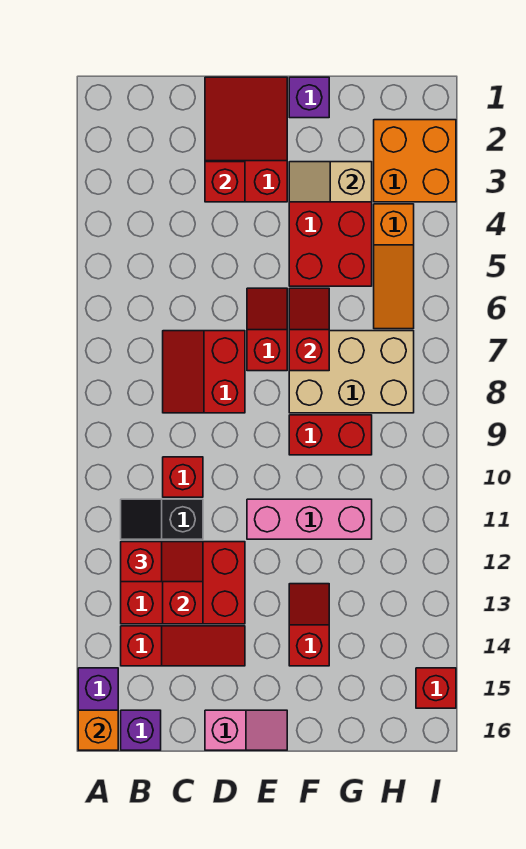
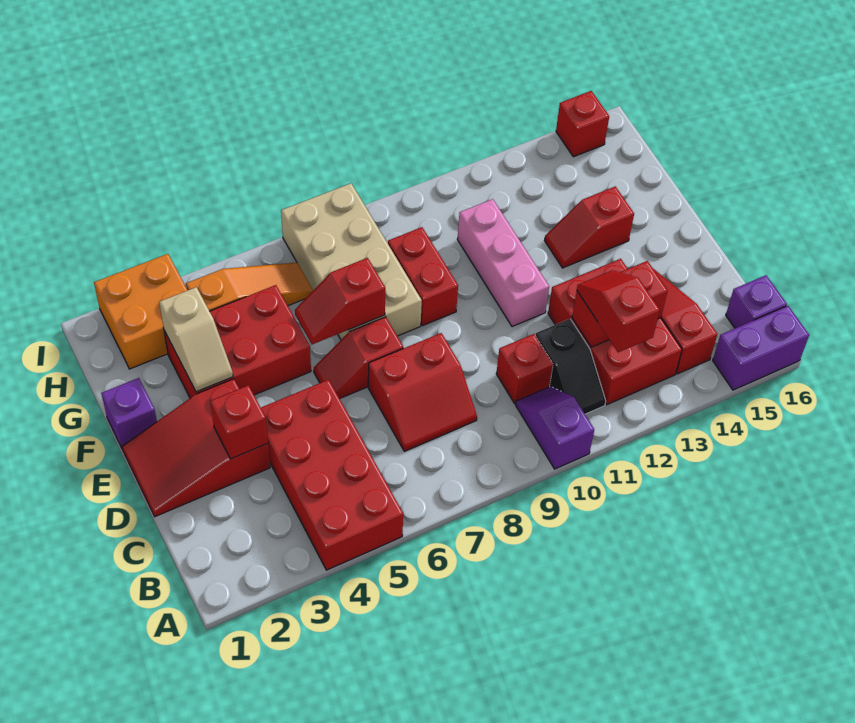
none -> red 2x4 brick [261,380,403,570]
none -> purple 1x2 slope [516,386,594,469]
orange 1x1 brick [78,710,118,750] -> none
pink 1x2 slope [205,710,287,750] -> none
tan 2x3 brick [289,331,414,413] -> tan 2x4 brick [281,183,422,340]

